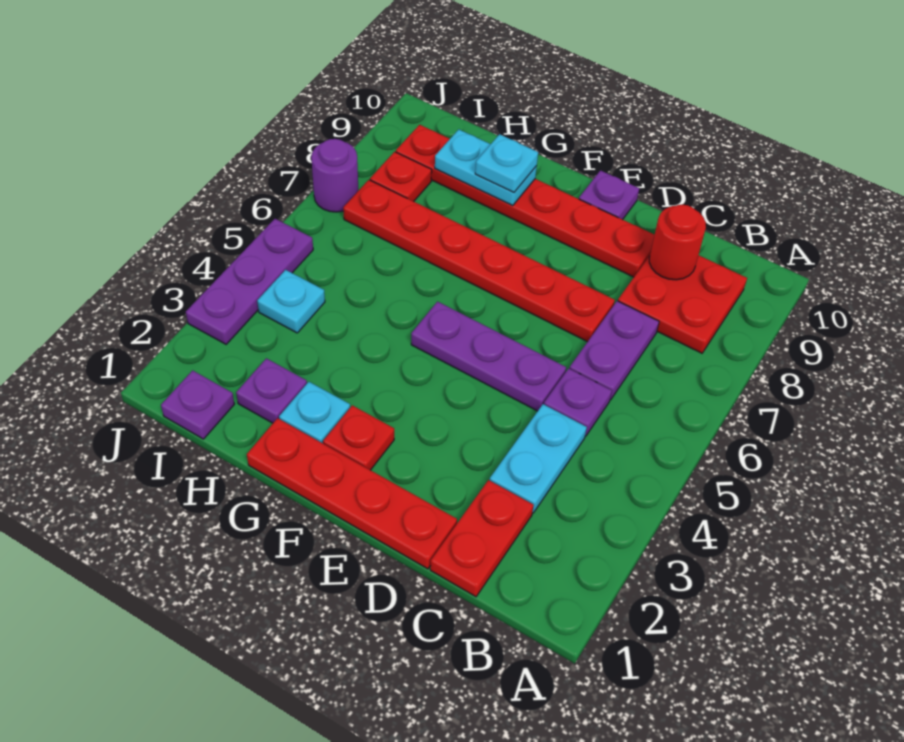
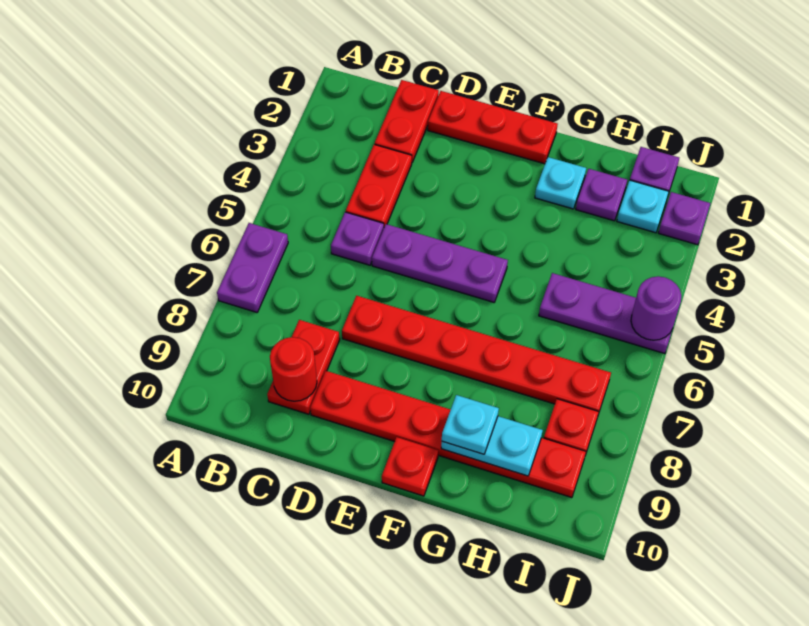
red 2x2 plate [618,255,747,353] -> red 1x2 plate [267,320,340,414]
cyan 1x2 plate [490,404,587,513] -> red 1x2 plate [346,144,412,227]
purple 1x2 plate [569,301,659,400] -> purple 1x2 plate moved to [217,223,288,312]
red 1x4 plate [247,418,457,569] -> red 1x3 plate [428,91,558,164]
purple 1x1 plate [579,171,639,220] -> purple 1x1 plate moved to [658,192,711,245]
red 1x1 plate [323,405,394,470] -> red 1x1 plate moved to [382,437,438,496]
cyan 1x1 plate [257,270,325,333] -> cyan 1x1 plate moved to [617,180,669,233]
purple 1x3 plate [186,219,313,344] -> purple 1x3 plate turned to [539,273,672,354]
purple 1x1 round brick [311,139,358,212] -> purple 1x1 round brick moved to [631,276,681,340]

